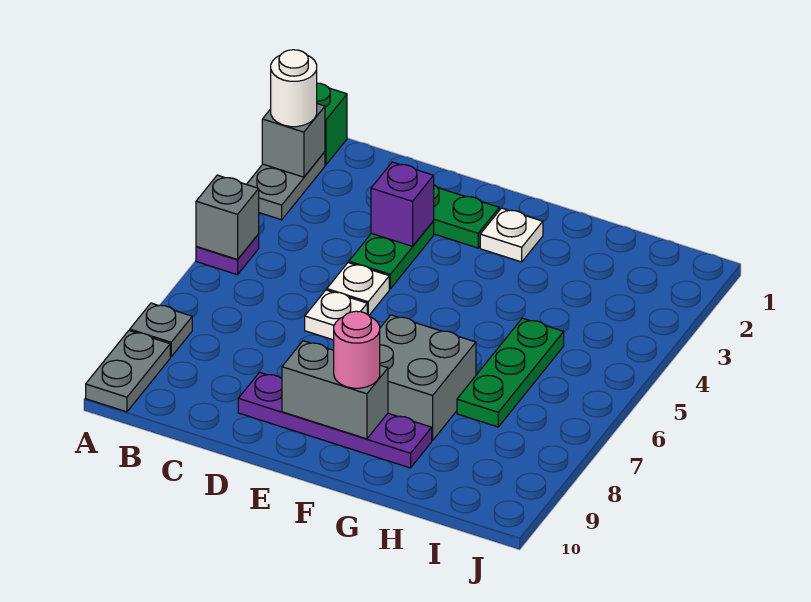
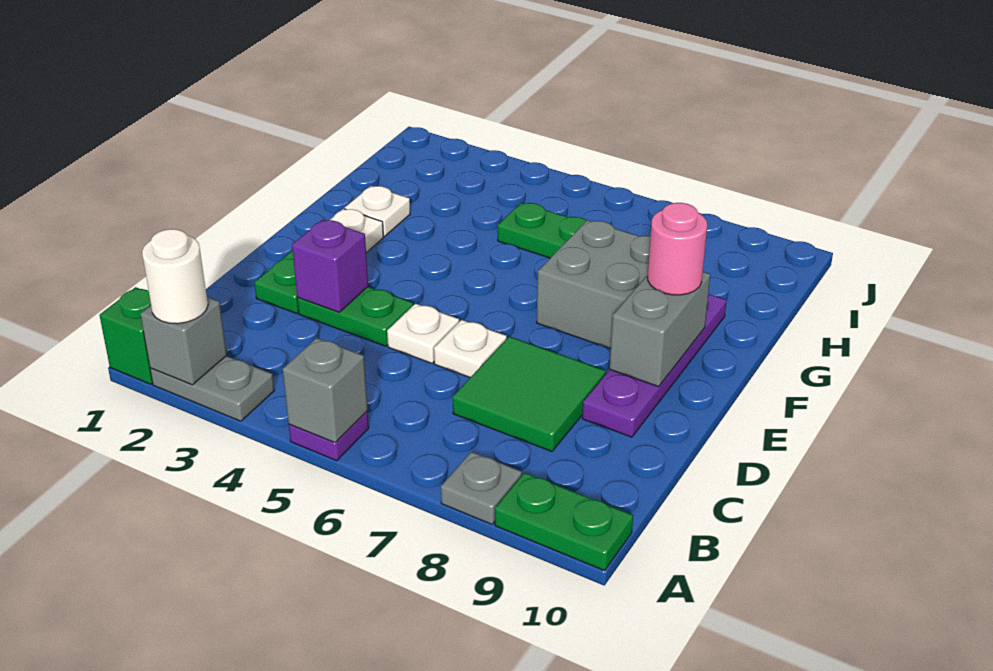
grey 1x2 plate [86,331,170,412] -> green 1x2 plate [495,473,633,571]
none -> green 2x2 tile [453,337,606,451]
none -> white 1x1 plate [345,186,410,236]

